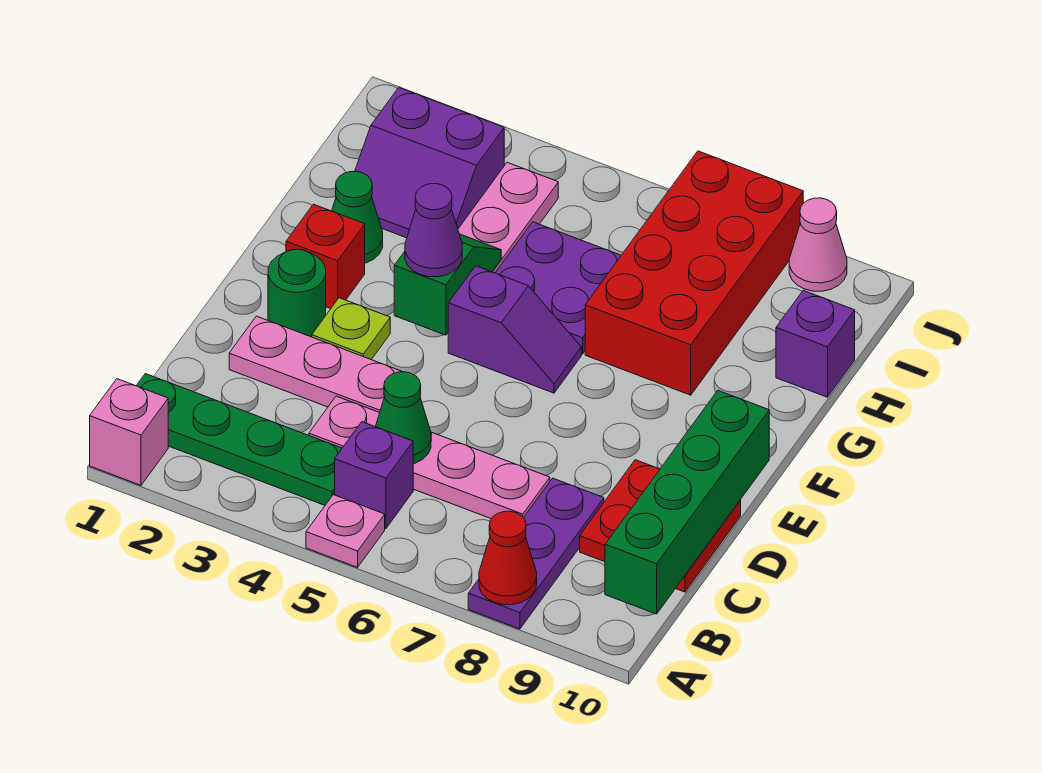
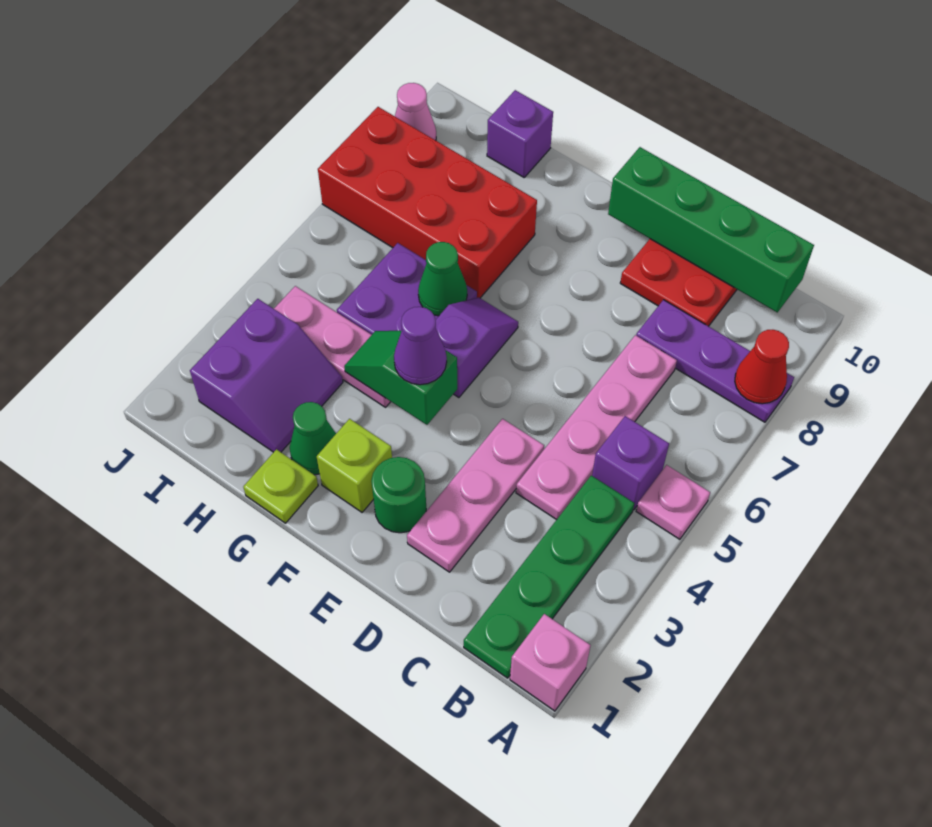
green 1x1 cone [375,372,431,464] -> green 1x1 cone moved to [418,242,467,316]
lime 1x1 plate [312,298,390,359] -> lime 1x1 plate moved to [243,449,318,523]
red 1x1 brick [286,204,365,309] -> lime 1x1 brick [317,419,392,512]

